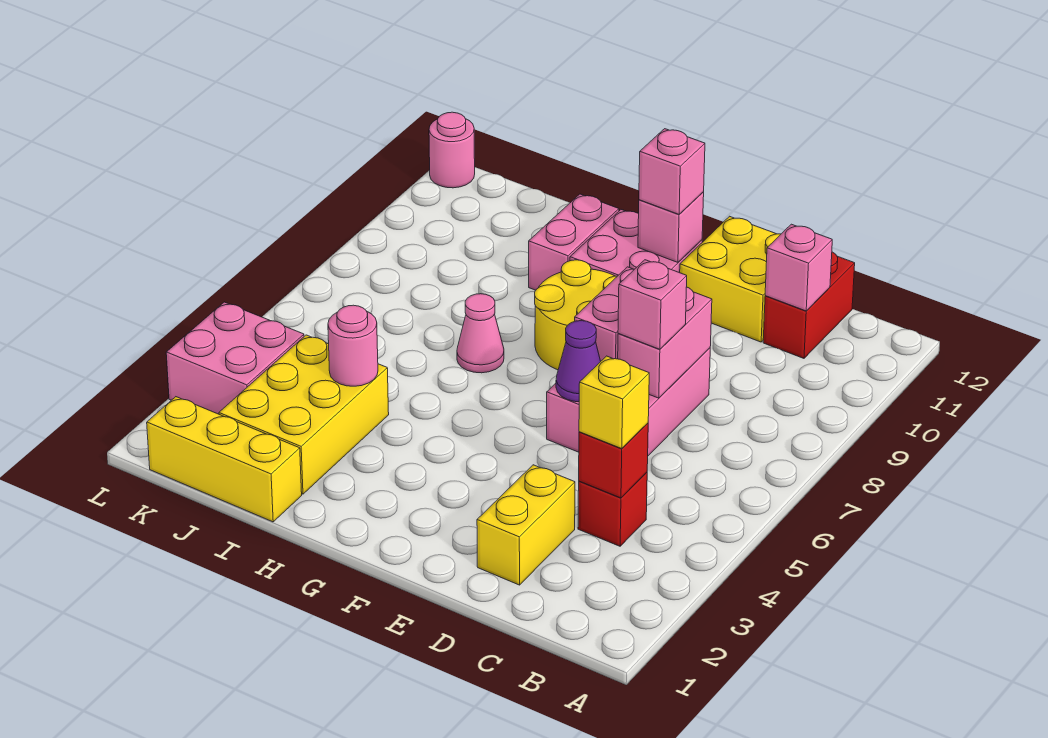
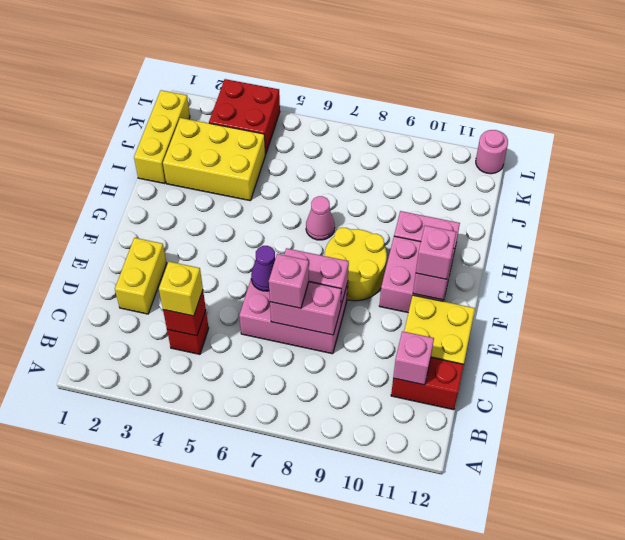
yellow 1x2 brick [477,465,575,585] -> yellow 1x2 brick turned to [115,238,167,314]
pink 1x1 round brick [328,305,378,386] -> none
pink 2x2 brick [166,302,304,414] -> red 2x2 brick [209,79,280,154]

